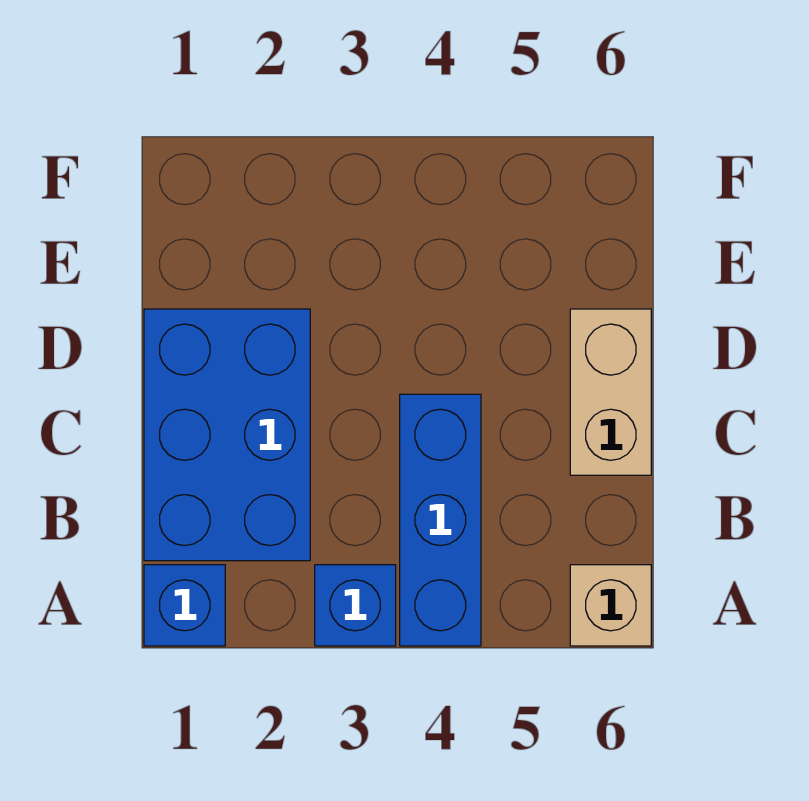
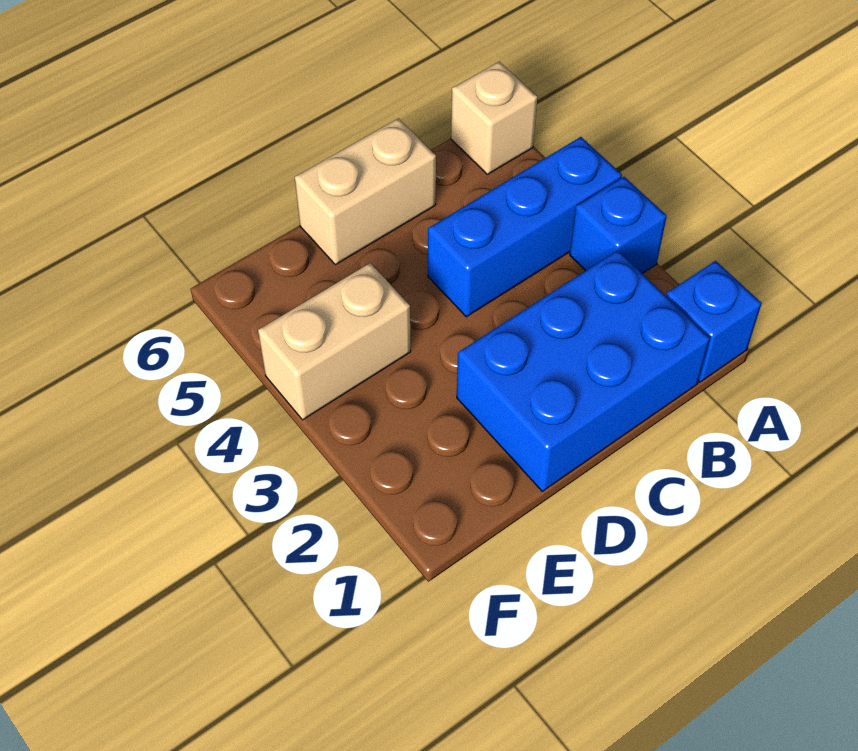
none -> tan 1x2 brick [258,263,411,420]

